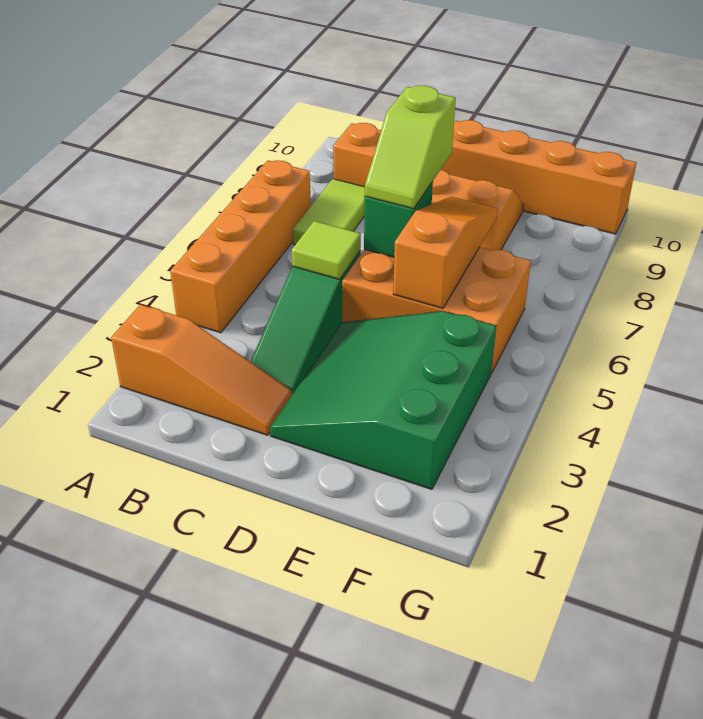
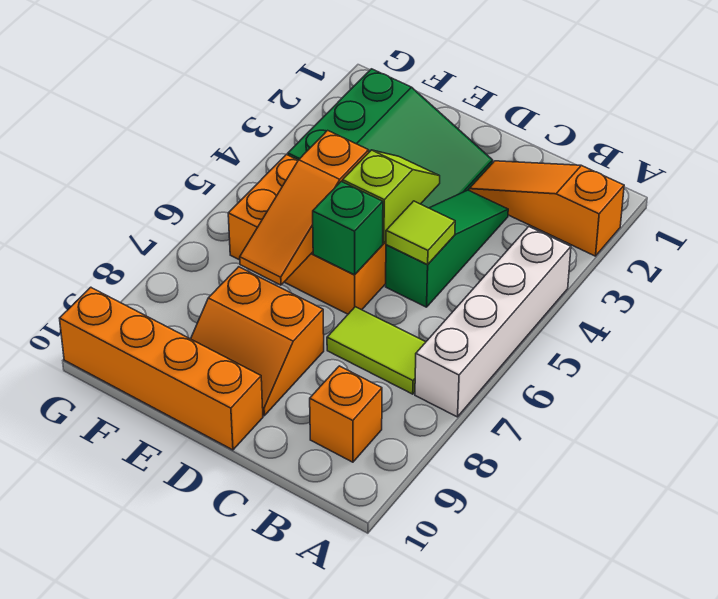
orange 1x4 brick [170,160,311,333] -> white 1x4 brick [415,227,571,417]
lime 1x2 tile [293,179,365,245] -> lime 1x2 tile turned to [327,307,426,394]
lime 1x2 slope [364,85,456,209] -> lime 1x2 slope moved to [343,150,440,243]

